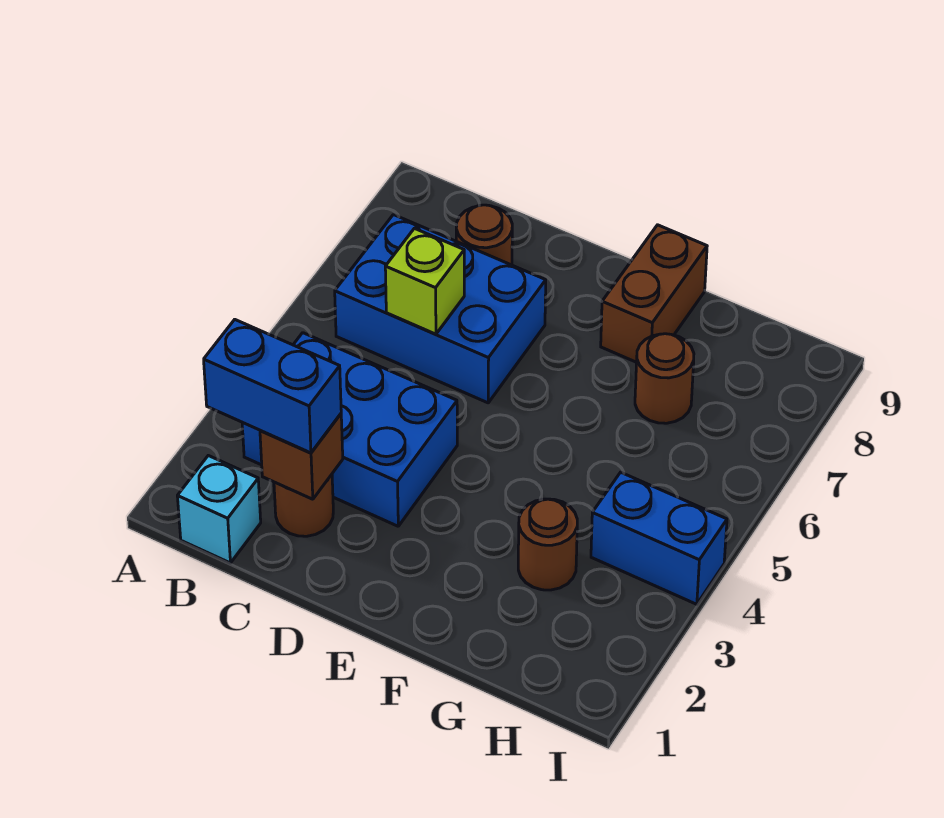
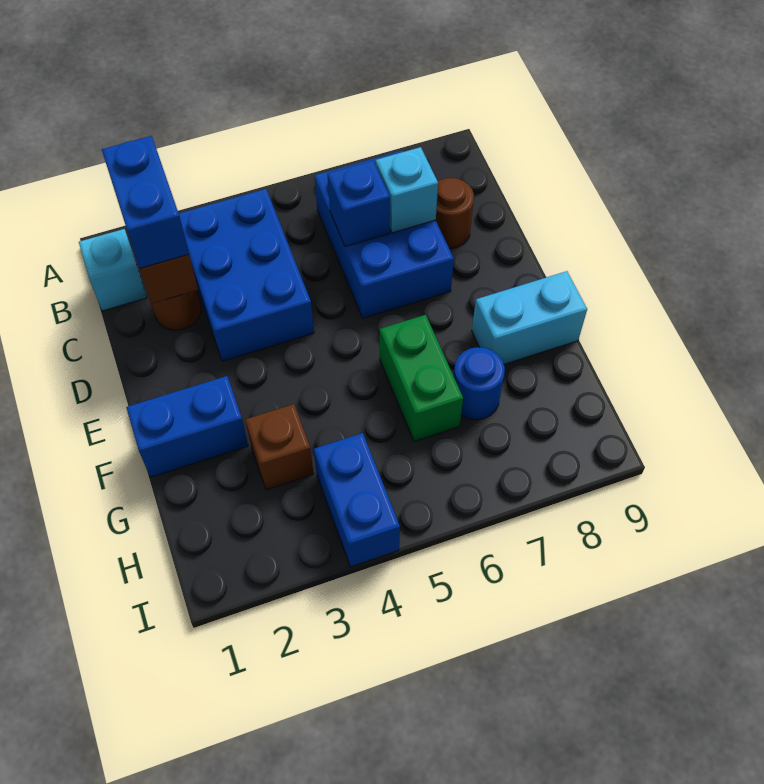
lime 1x1 brick [385,228,464,334] -> blue 1x1 brick [327,161,390,247]
none -> cyan 1x1 brick [376,147,438,233]
none -> blue 1x2 brick [126,376,248,477]
none -> green 1x2 brick [380,315,463,441]
brown 1x2 brick [601,225,707,362] -> cyan 1x2 brick [472,271,587,364]
brown 1x1 round brick [518,499,577,590] -> brown 1x1 brick [245,404,314,490]
brown 1x1 round brick [635,334,694,423] -> blue 1x1 round brick [454,347,505,420]

